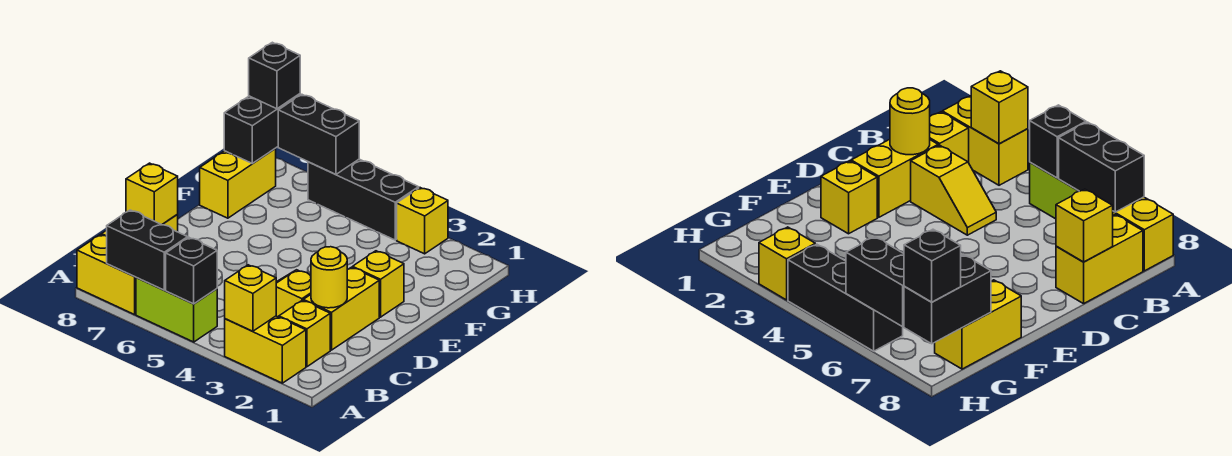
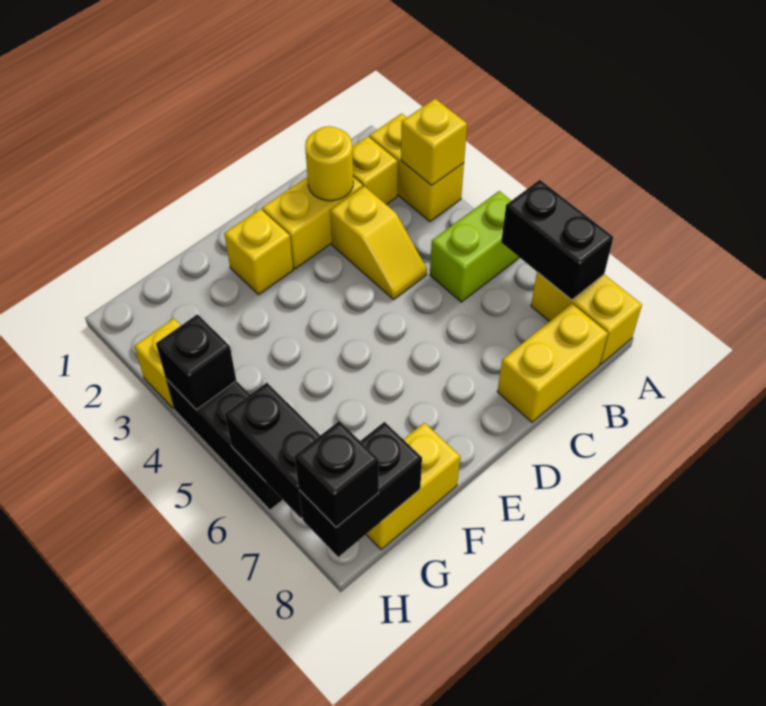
lime 1x2 brick [136,278,217,342] -> lime 1x2 brick turned to [430,191,520,302]
black 1x1 brick [166,238,217,304] -> black 1x1 brick moved to [156,314,236,410]
yellow 1x1 brick [126,163,178,225] -> none

